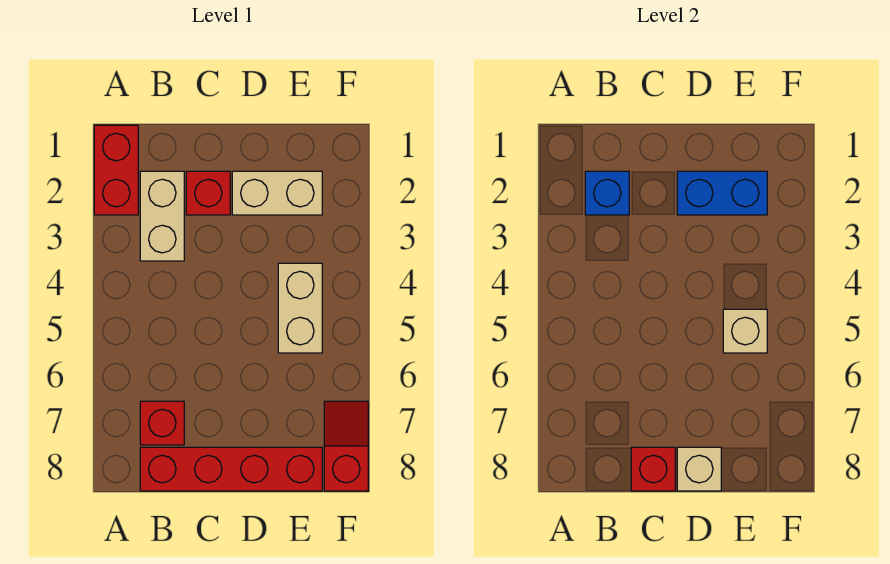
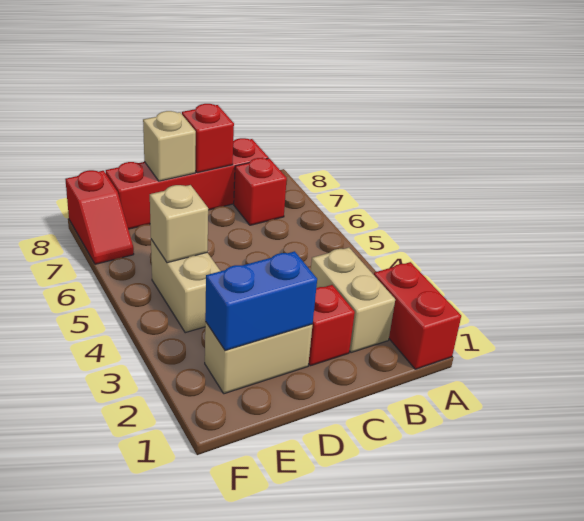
blue 1x1 brick [585,171,629,215] -> none

